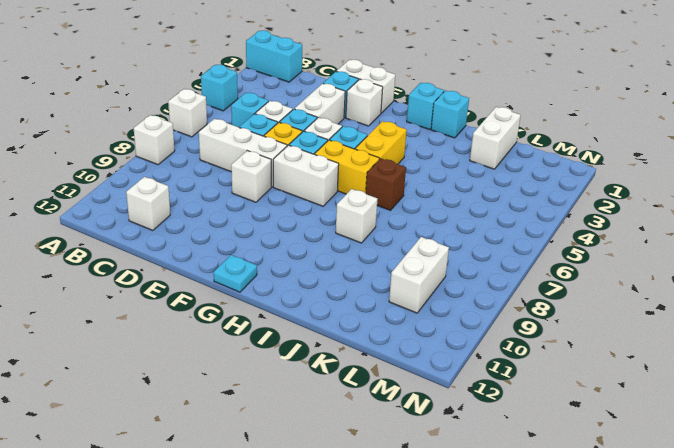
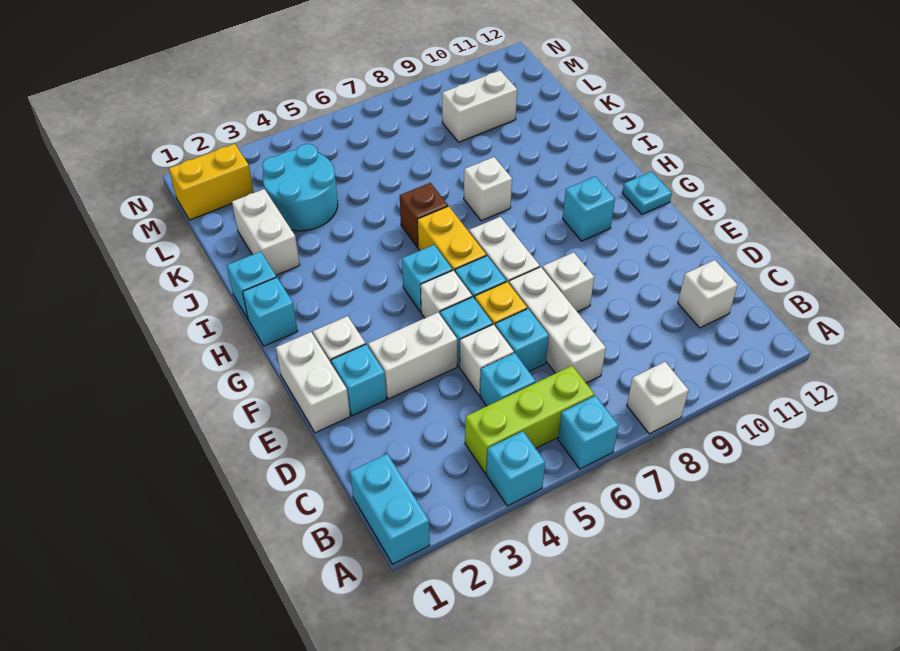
white 1x1 brick [168,89,207,137] -> cyan 1x1 brick [558,396,619,469]
none -> lime 1x3 brick [465,366,594,473]
none -> cyan 1x1 brick [563,177,615,241]
yellow 1x2 brick [355,121,407,164] -> yellow 1x2 brick moved to [169,144,254,220]
white 1x2 brick [470,107,521,169] -> white 1x2 brick turned to [232,189,300,275]
none -> cyan 2x2 round brick [262,144,338,231]

